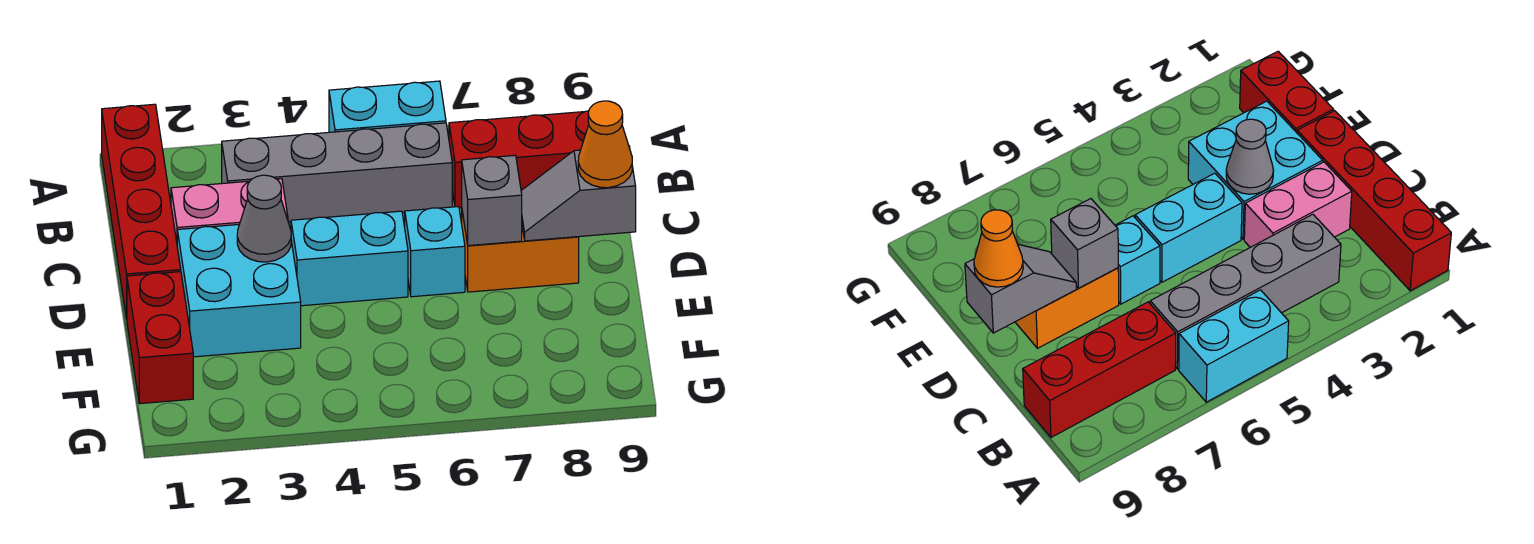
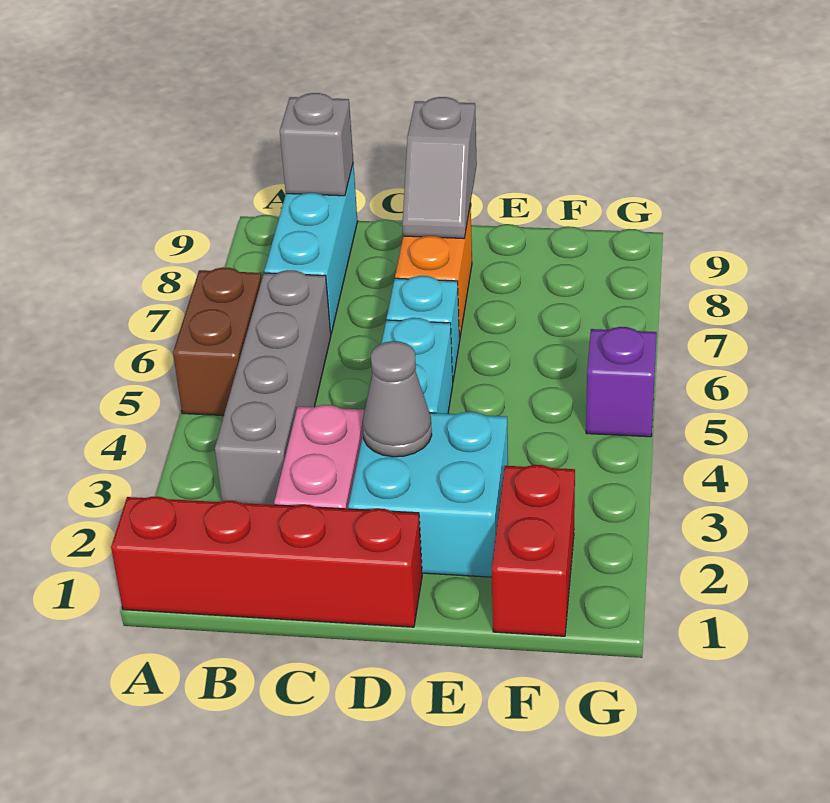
cyan 1x2 brick [329,81,446,132] -> brown 1x2 brick [173,267,262,416]
red 1x3 brick [449,111,589,208] -> cyan 1x3 brick [264,164,358,334]
grey 1x1 brick [462,155,522,246] -> grey 1x1 brick moved to [280,93,353,196]
orange 1x1 cone [578,101,632,188] -> none
red 1x2 brick [127,272,193,404] -> red 1x2 brick turned to [492,465,575,636]
none -> purple 1x1 brick [586,327,657,437]

